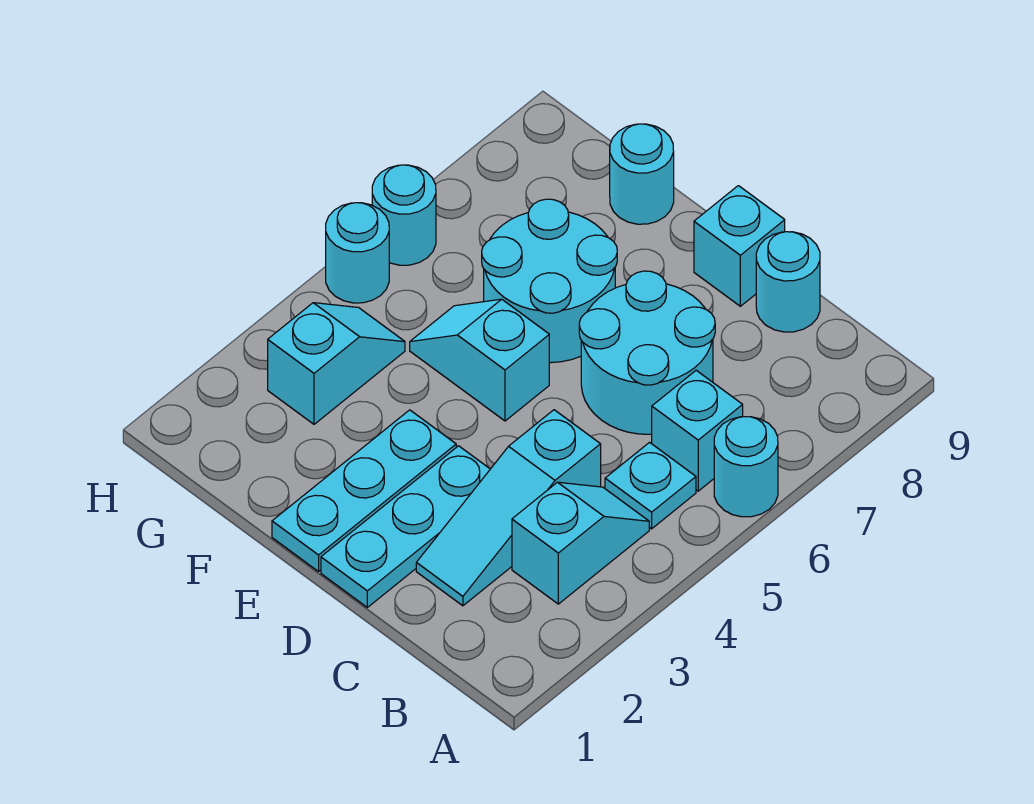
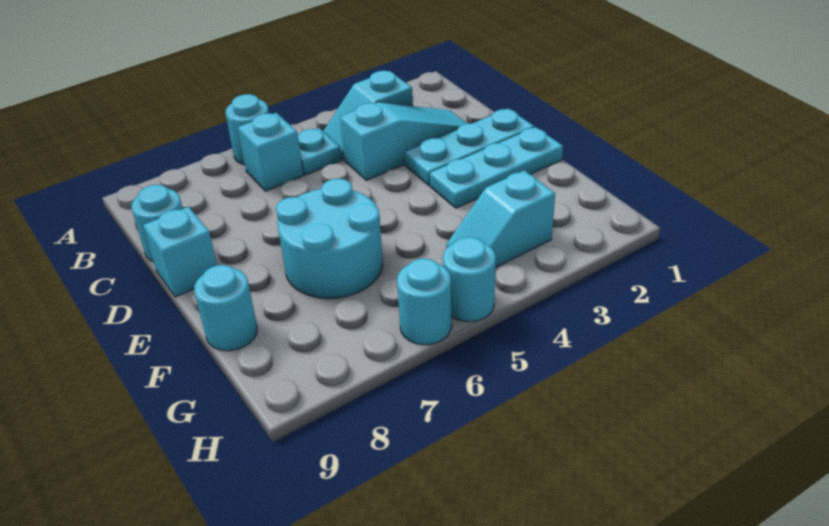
cyan 2x2 round brick [579,271,715,434] -> none
cyan 1x2 slope [410,299,549,421] -> none

